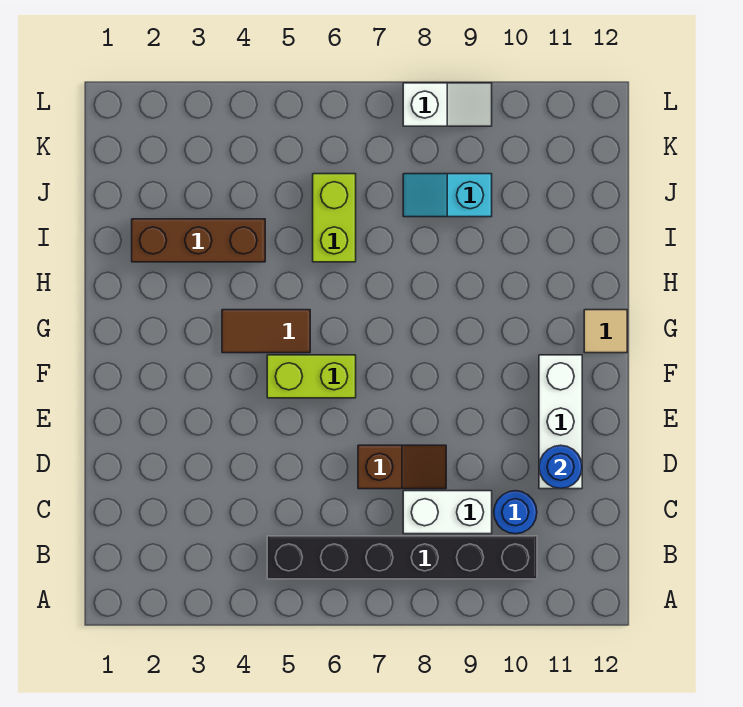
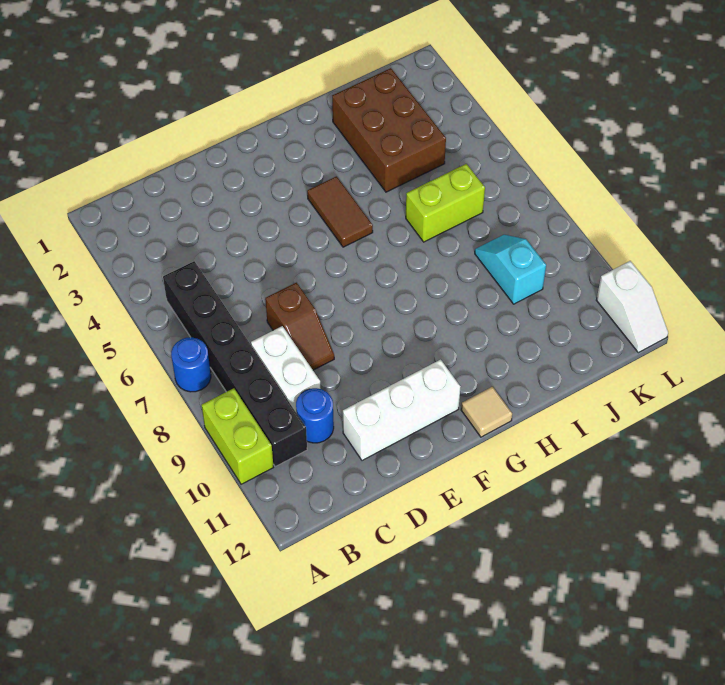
blue 1x1 round brick [539,445,582,489] -> blue 1x1 round brick moved to [171,337,211,392]
lime 1x2 brick [267,355,356,398] -> lime 1x2 brick moved to [202,388,274,484]
brown 1x3 brick [132,219,265,262] -> brown 2x3 brick [332,68,446,192]
white 1x2 slope [403,83,492,126] -> white 1x2 slope moved to [596,261,668,353]

